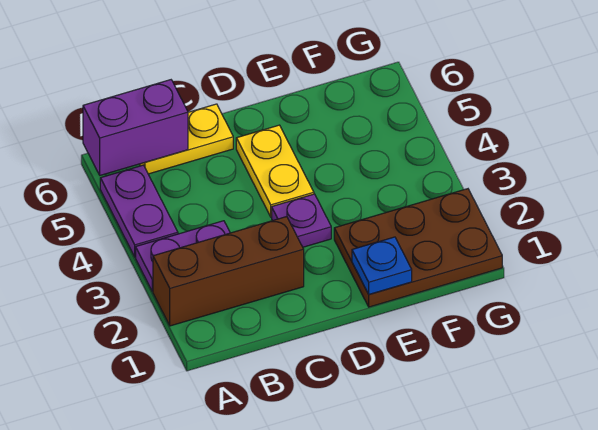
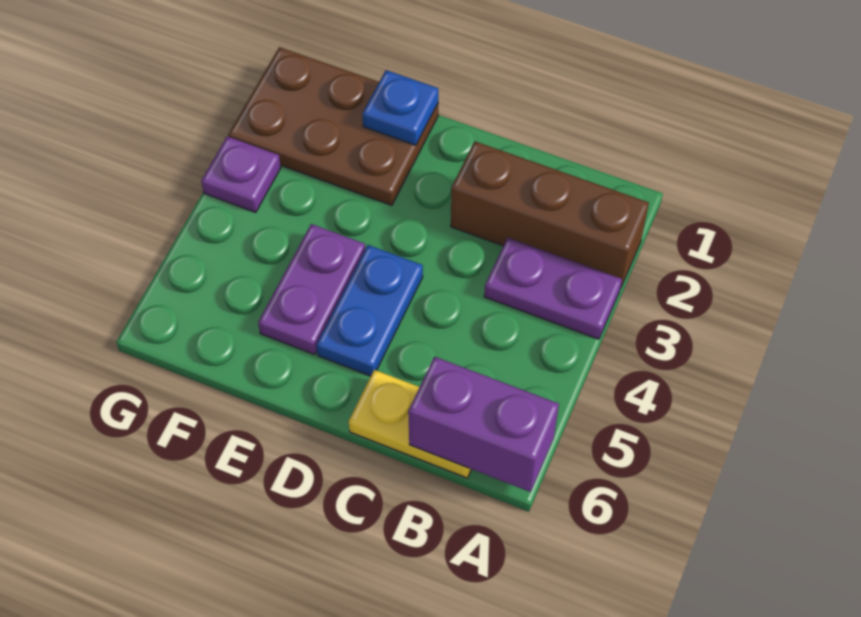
purple 1x2 plate [100,165,178,257] -> purple 1x2 plate moved to [258,224,365,355]
purple 1x1 plate [272,194,331,247] -> purple 1x1 plate moved to [201,136,281,212]
yellow 1x2 plate [236,125,314,217] -> blue 1x2 plate [316,245,423,376]

